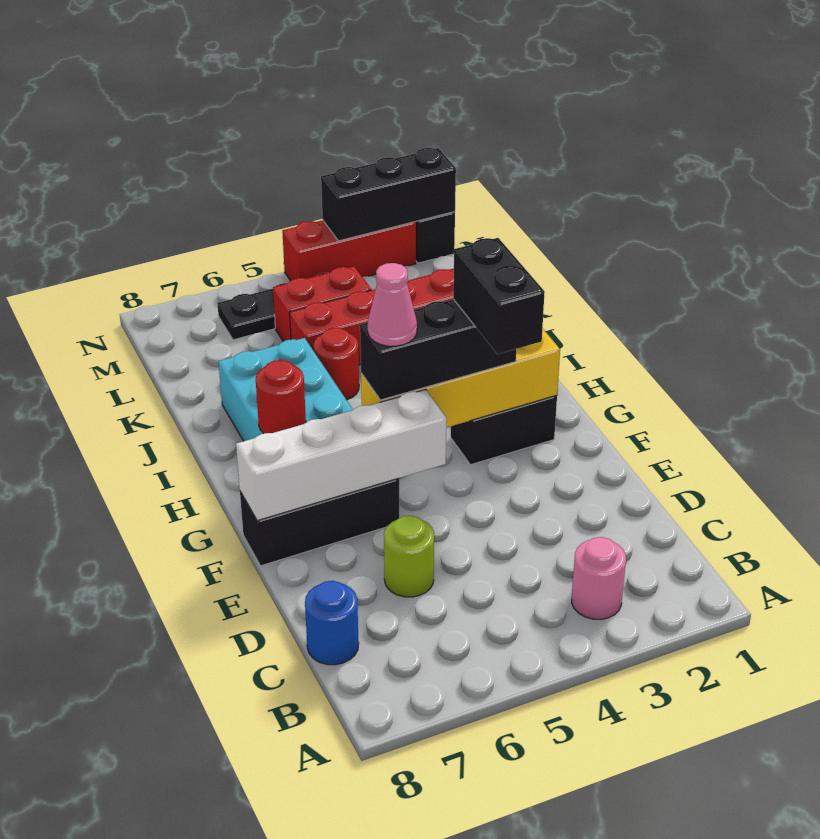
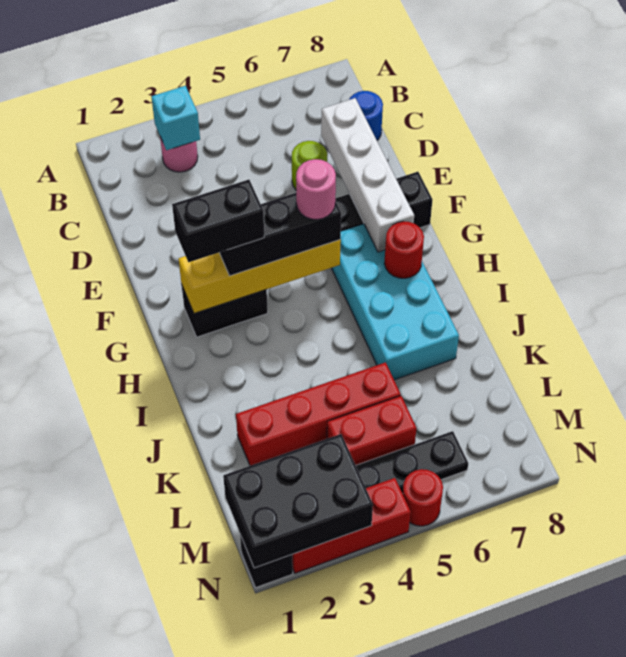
none -> cyan 1x1 brick [151,86,200,150]
black 1x2 brick [453,238,545,354] -> black 1x2 brick turned to [172,180,264,262]
white 1x4 brick [236,389,446,521] -> white 1x4 brick turned to [321,98,414,252]
pink 1x1 cone [368,263,417,346] -> pink 1x1 round brick [296,159,336,220]
red 1x1 round brick [314,328,359,400] -> red 1x1 round brick moved to [402,469,443,526]
black 1x3 brick [321,148,456,241] -> black 2x3 brick [223,434,373,568]

